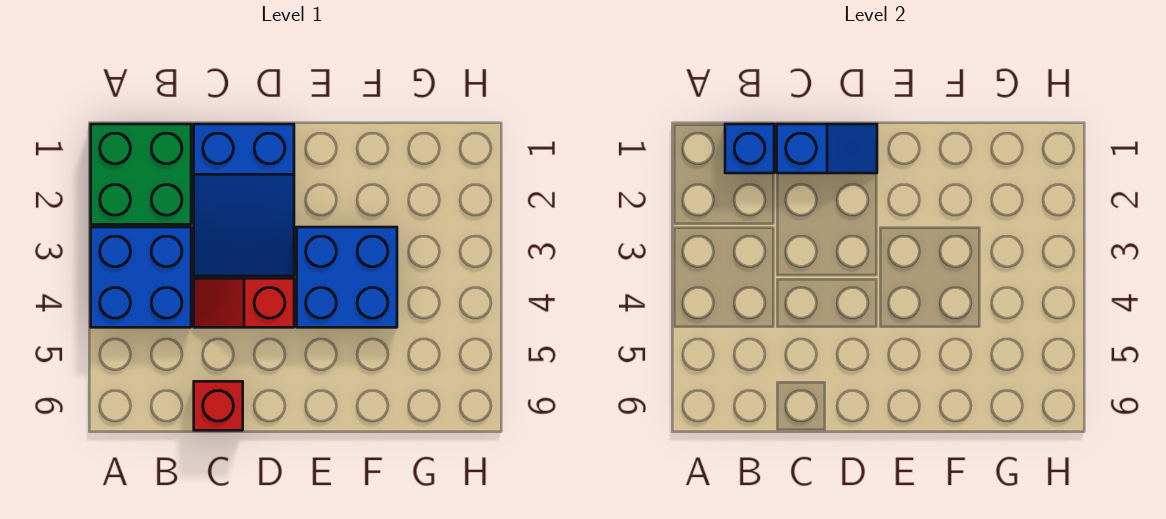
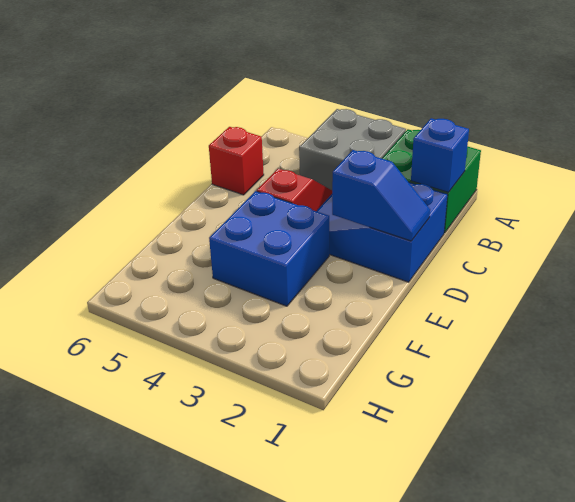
blue 2x2 brick [91,227,191,327] -> grey 2x2 brick [299,109,406,190]
blue 1x2 slope [777,124,877,173] -> blue 1x2 slope turned to [332,150,430,241]

